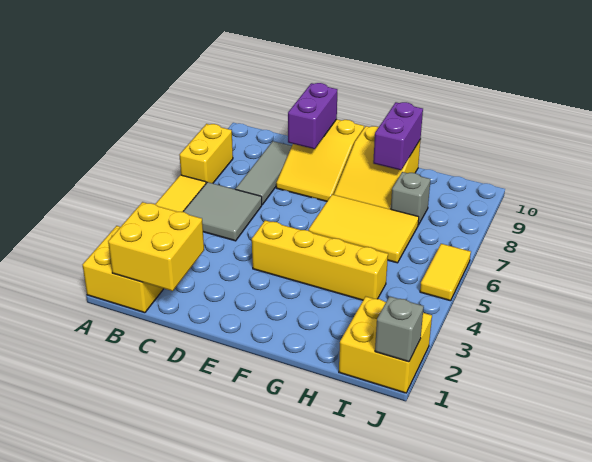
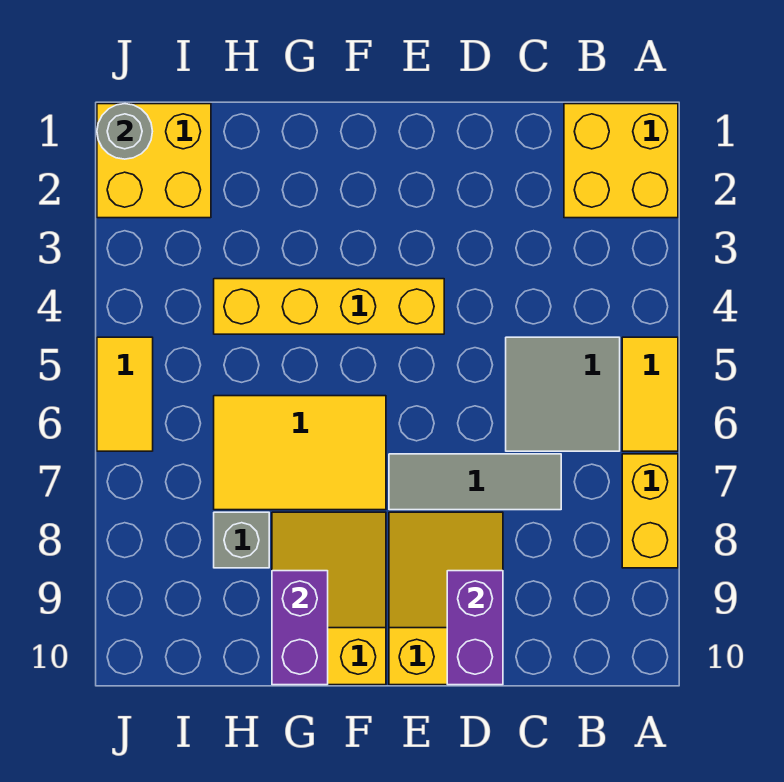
yellow 2x2 brick [108,202,204,291] -> none
grey 1x3 tile [236,141,292,205] -> grey 1x3 tile turned to [389,454,561,510]
grey 1x1 brick [375,296,424,362] -> grey 1x1 round brick [97,104,152,159]

